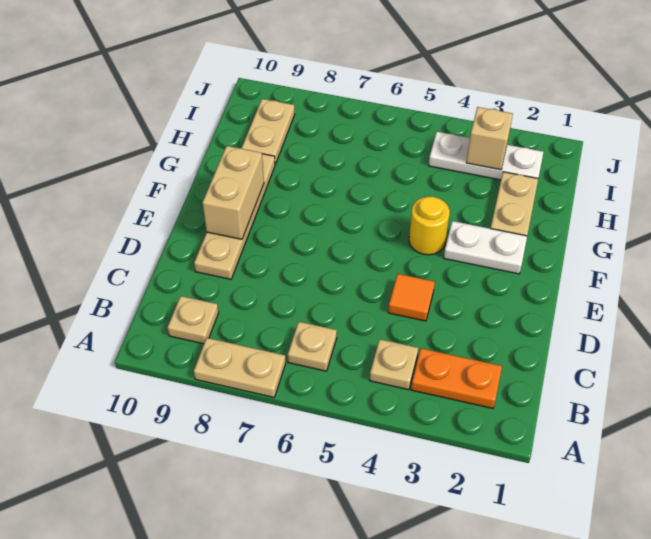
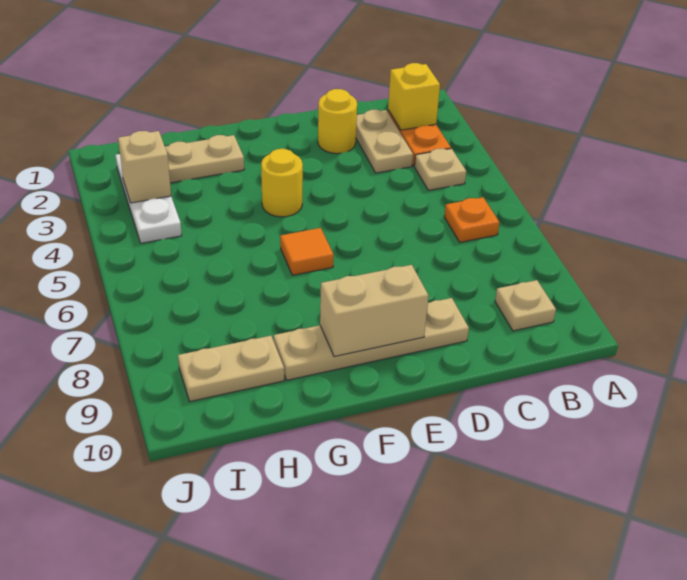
tan 1x2 plate [194,338,286,397] -> tan 1x2 plate moved to [356,110,413,173]
none -> yellow 1x1 brick [388,63,440,130]
tan 1x1 plate [288,322,337,371] -> orange 1x1 plate [444,197,499,242]
none -> yellow 1x1 round brick [318,89,357,154]
orange 1x1 tile [388,274,435,321] -> orange 1x1 tile moved to [280,228,334,275]
white 1x2 plate [444,221,527,274] -> none

